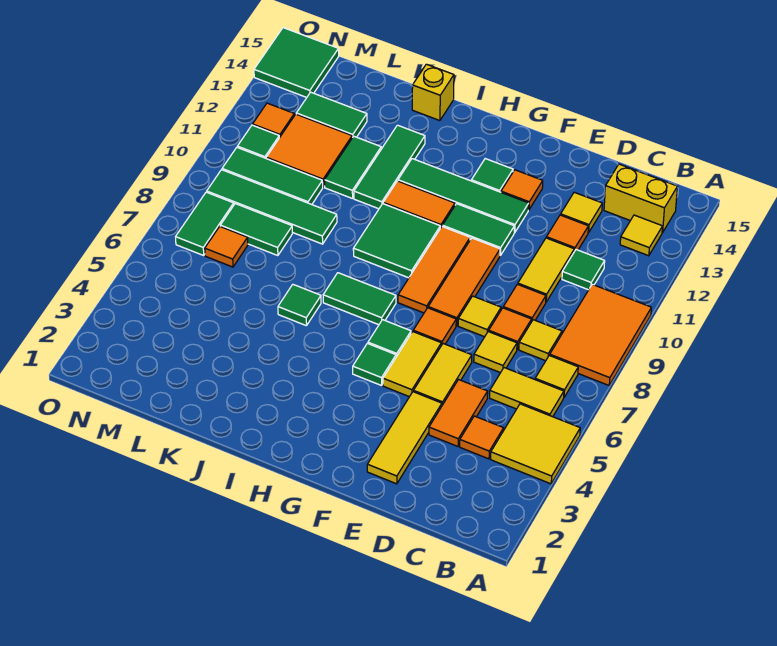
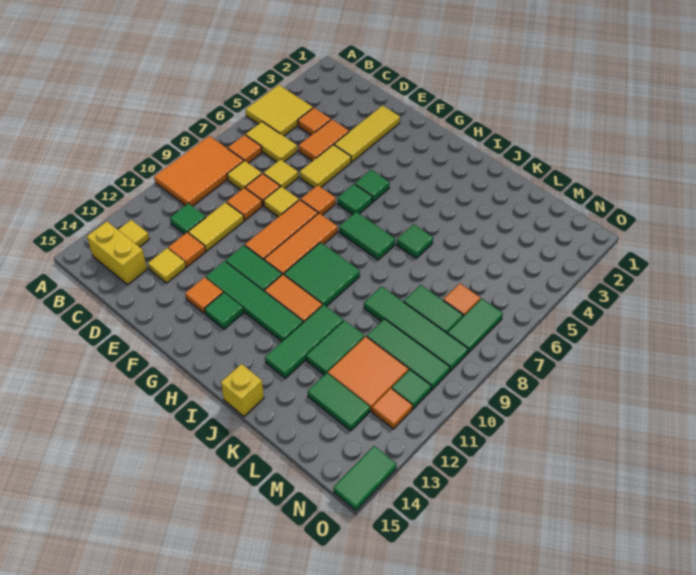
yellow 1x1 tile [535,355,578,397] -> orange 1x1 tile [228,135,262,163]
yellow 1x2 tile [383,332,441,397] -> none
green 2x2 tile [254,28,339,97] -> green 1x2 tile [334,446,396,511]

